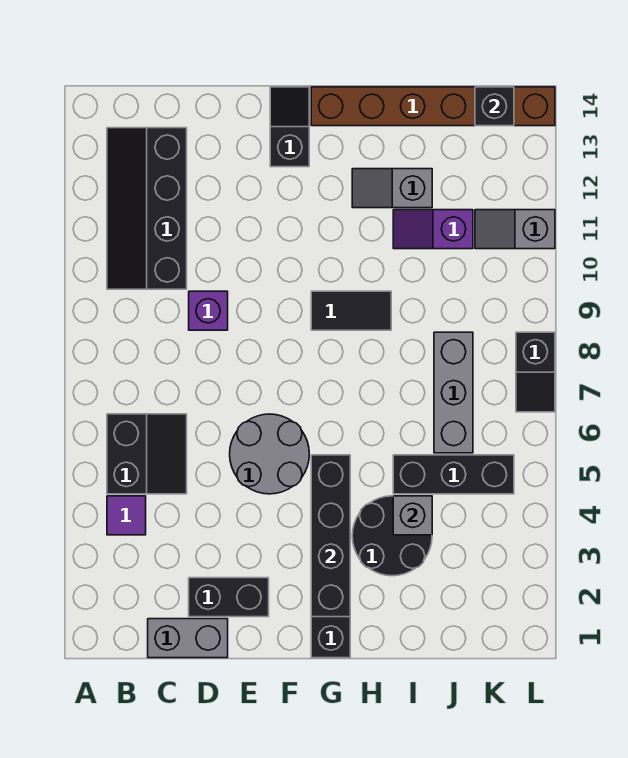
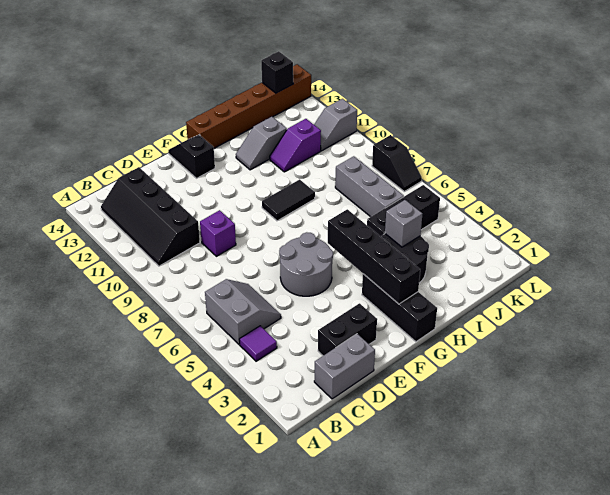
black 2x2 slope [107,414,187,494] -> grey 2x2 slope [205,279,281,344]

